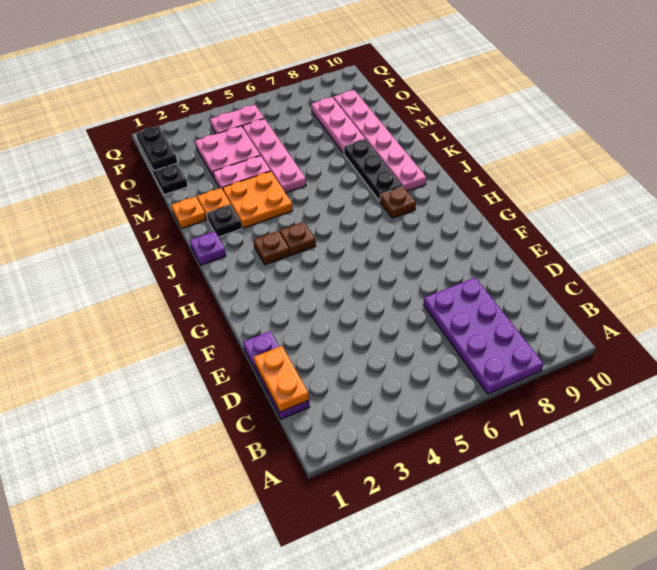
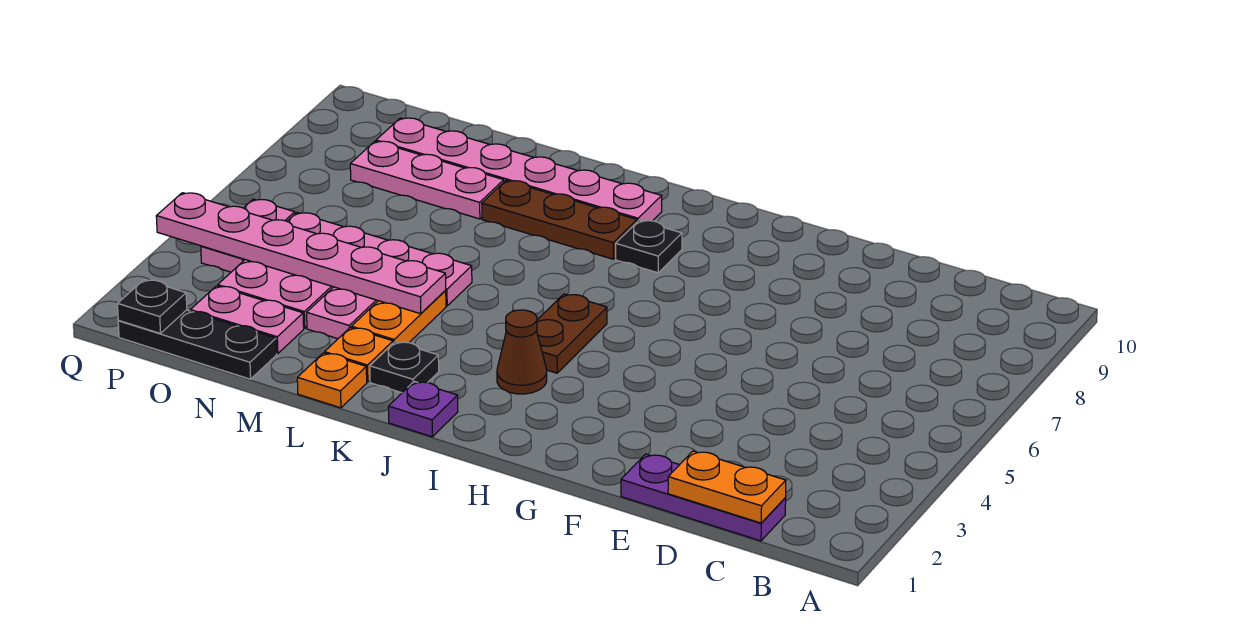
purple 2x4 plate [424,278,543,394] -> none
brown 1x1 plate [253,231,290,265] -> brown 1x1 cone [497,310,547,394]
brown 1x1 plate [280,222,316,255] -> brown 1x2 plate [537,294,607,373]
brown 1x1 plate [380,187,416,218] -> black 1x1 plate [616,220,682,273]
black 1x3 plate [344,139,403,201] -> brown 1x3 plate [482,180,637,259]
orange 2x2 plate [223,171,293,228] -> orange 1x2 plate [351,291,446,343]
none -> pink 1x6 plate [156,193,446,314]
none -> pink 1x2 plate [190,286,304,354]
black 1x2 plate [136,126,177,171] -> black 1x1 plate [118,280,187,334]

